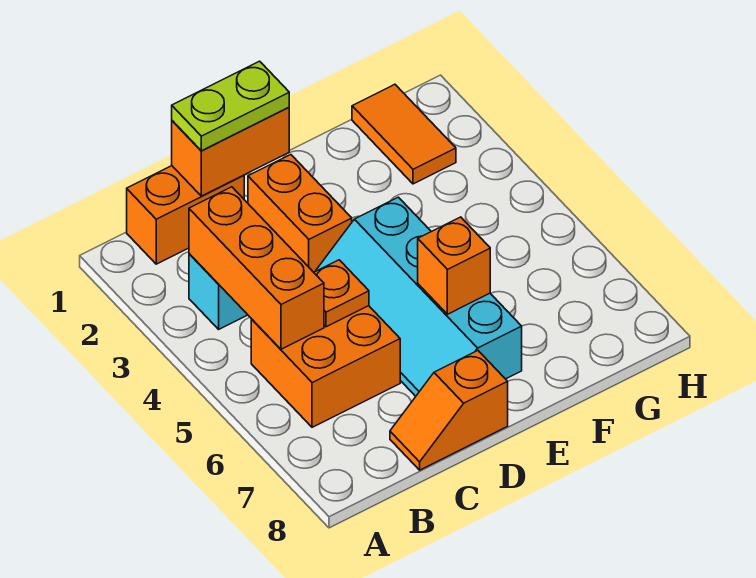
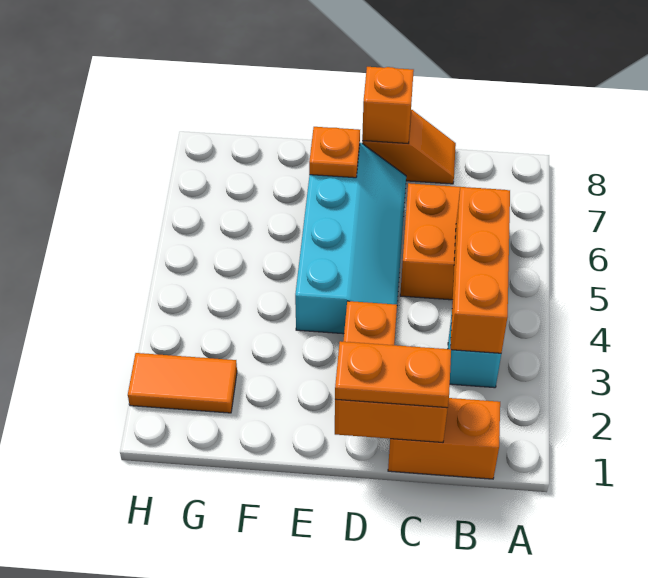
lime 1x2 plate [172,61,289,151] -> orange 1x2 plate [335,341,451,408]
orange 1x1 plate [314,260,369,327] -> orange 1x1 plate moved to [309,127,360,178]
orange 1x1 brick [418,217,490,314] -> orange 1x1 brick moved to [362,67,414,143]
orange 1x2 tile [352,84,456,184] -> orange 1x2 tile turned to [128,353,237,413]

